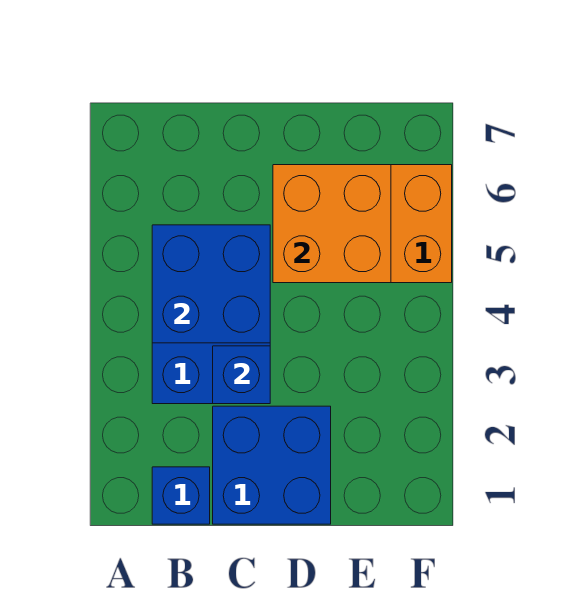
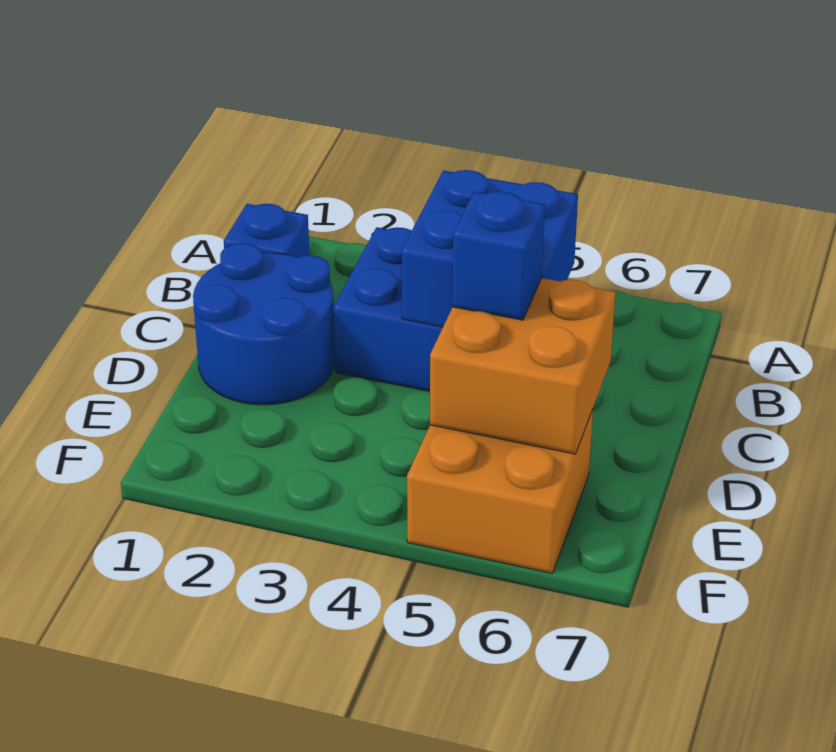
blue 2x2 brick [213,406,331,524] -> blue 2x2 round brick [193,243,335,405]
blue 1x1 brick [213,346,270,404] -> blue 1x1 brick moved to [452,191,545,320]

